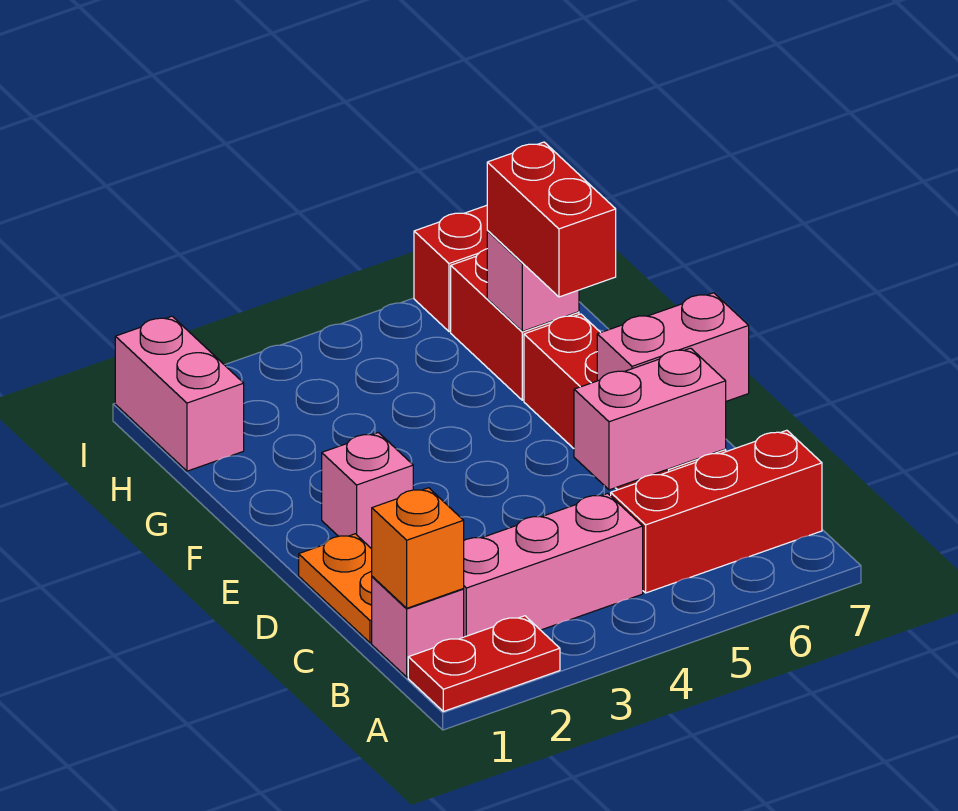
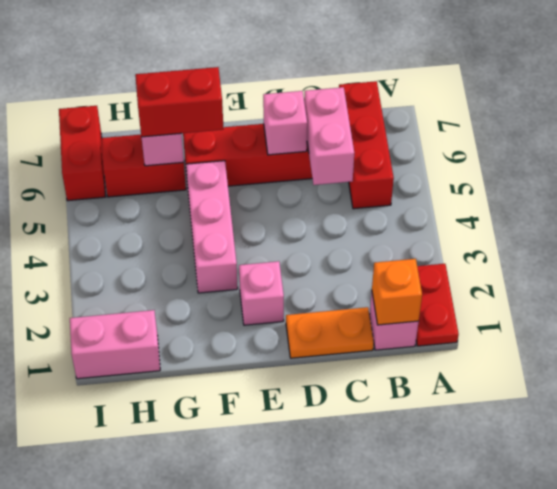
pink 1x3 brick [463,493,643,637] -> pink 1x3 brick moved to [186,161,238,293]
pink 1x2 brick [597,293,749,401] -> pink 1x1 brick [263,91,307,155]

